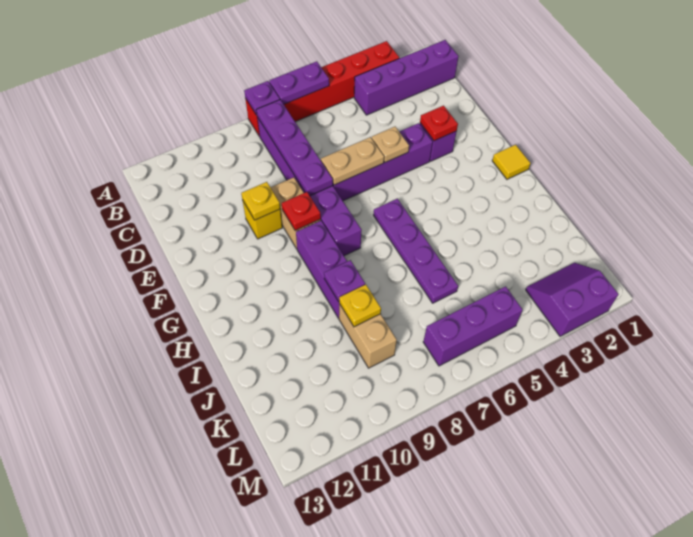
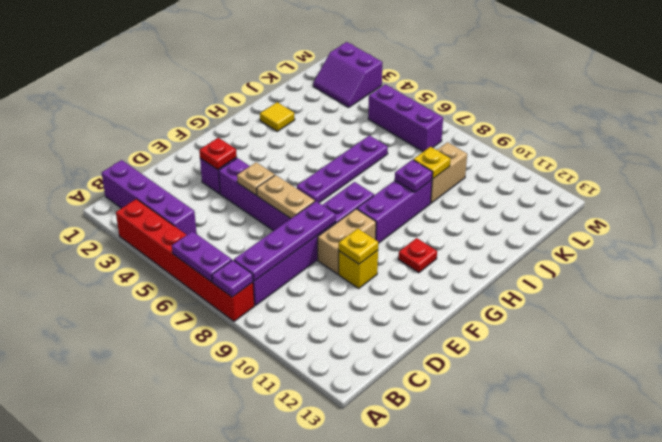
red 1x1 plate [282,192,321,230] -> red 1x1 plate moved to [398,238,437,273]
yellow 1x1 tile [492,145,531,179] -> yellow 1x1 tile moved to [260,102,295,131]

